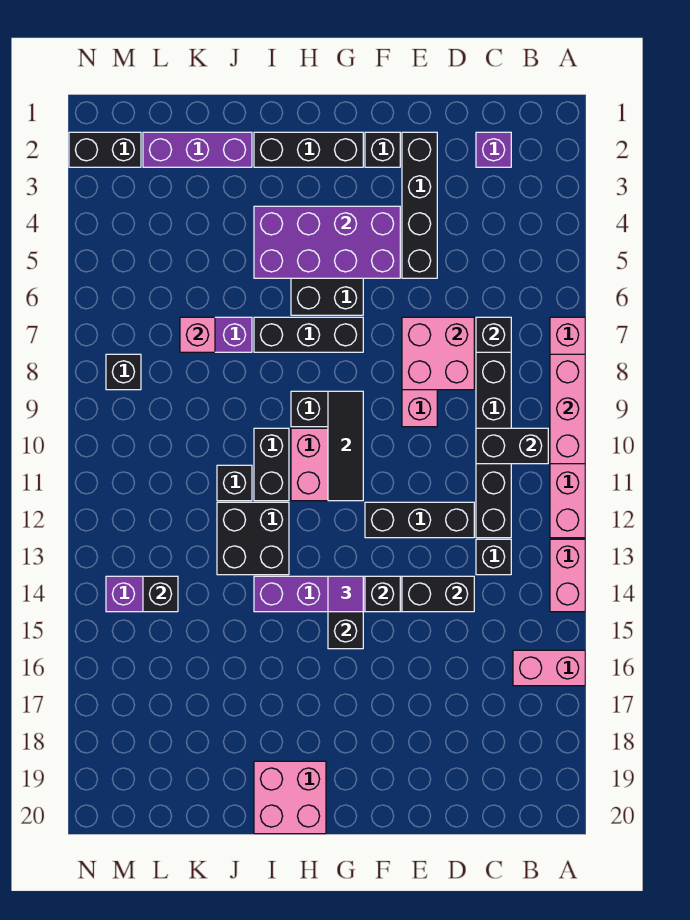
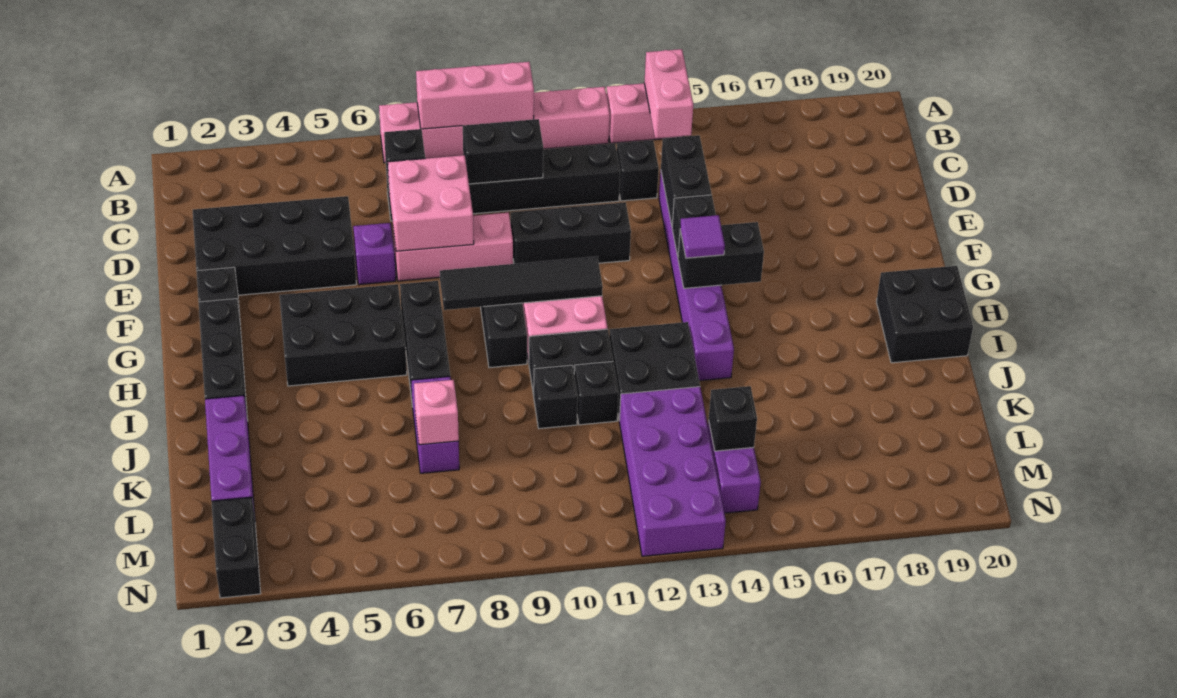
pink 1x2 brick [513,650,585,686] -> pink 1x2 brick moved to [644,49,693,138]
black 1x2 brick [476,428,548,464] -> black 1x2 brick turned to [463,119,543,184]
purple 1x1 brick [476,132,511,167] -> purple 1x1 brick moved to [353,223,396,285]
black 1x3 brick [365,502,474,538] -> black 1x3 brick turned to [511,202,631,264]
black 1x4 brick [402,132,437,278] -> black 2x4 brick [193,196,356,295]
purple 2x4 brick [254,206,400,278] -> purple 2x4 brick moved to [619,387,726,556]
black 1x3 tile [328,391,363,501] -> black 1x4 tile [440,257,603,310]
pink 2x2 brick [254,761,326,834] -> black 2x2 brick [876,266,973,363]
black 1x1 brick [106,354,141,390] -> black 1x1 brick moved to [534,365,578,429]

